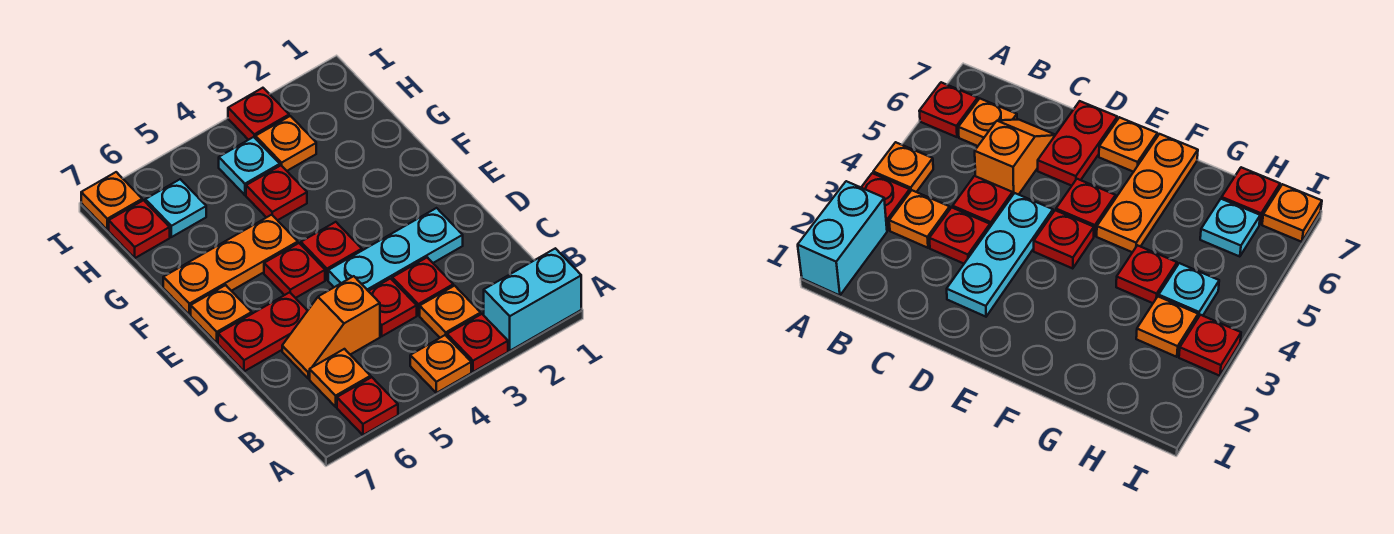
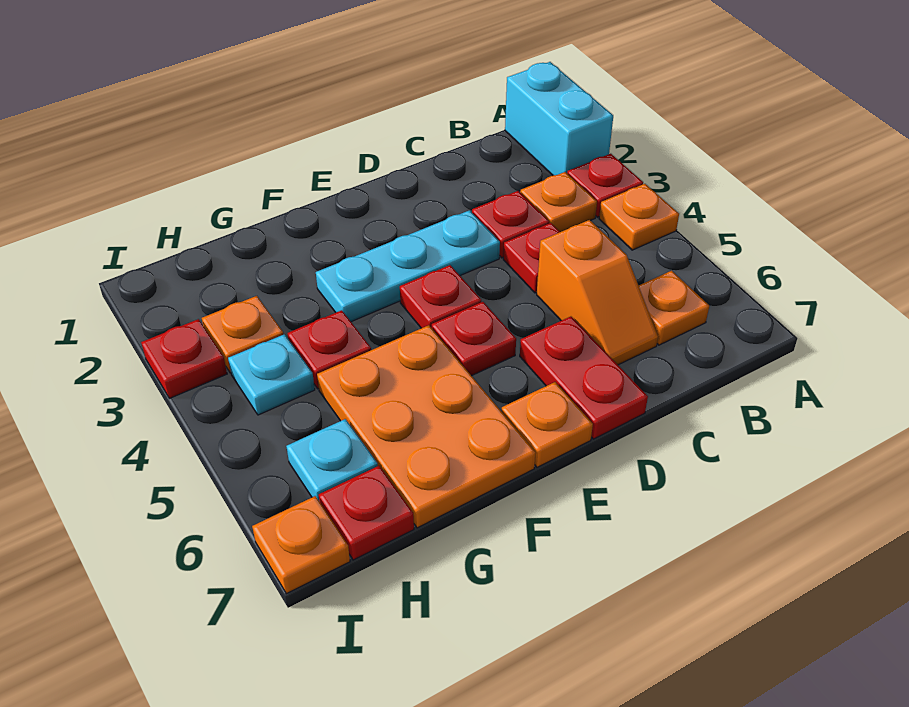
red 1x1 plate [337,377,398,435] -> none
cyan 1x3 plate [328,208,463,291] -> cyan 1x3 plate turned to [316,210,500,322]
orange 1x3 plate [163,215,298,315] -> orange 2x3 plate [317,325,536,528]

